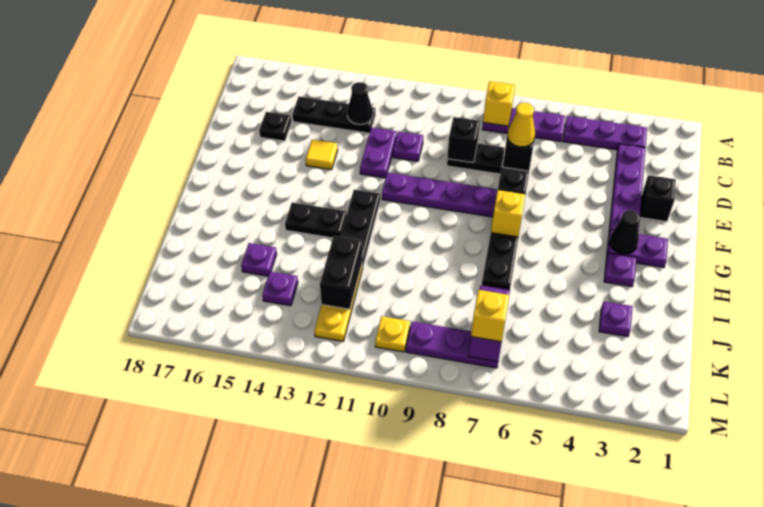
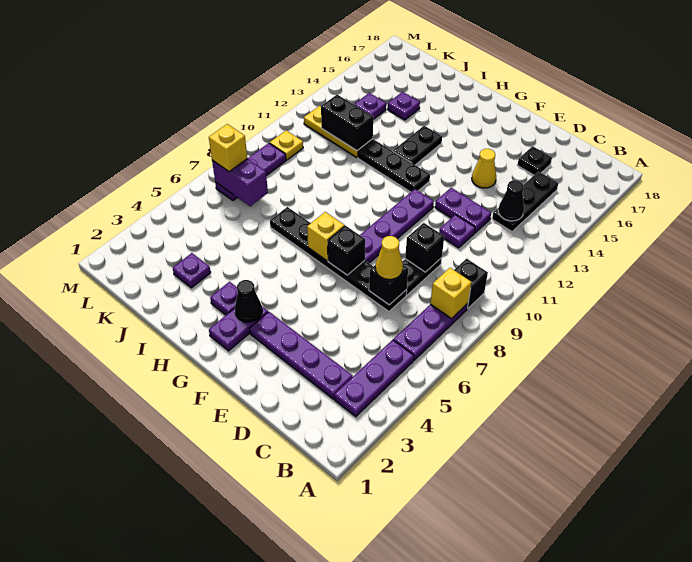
black 1x1 brick [640,175,676,222] -> black 1x1 brick moved to [455,259,488,308]
yellow 1x1 tile [306,139,338,170] -> yellow 1x1 cone [472,149,496,188]

